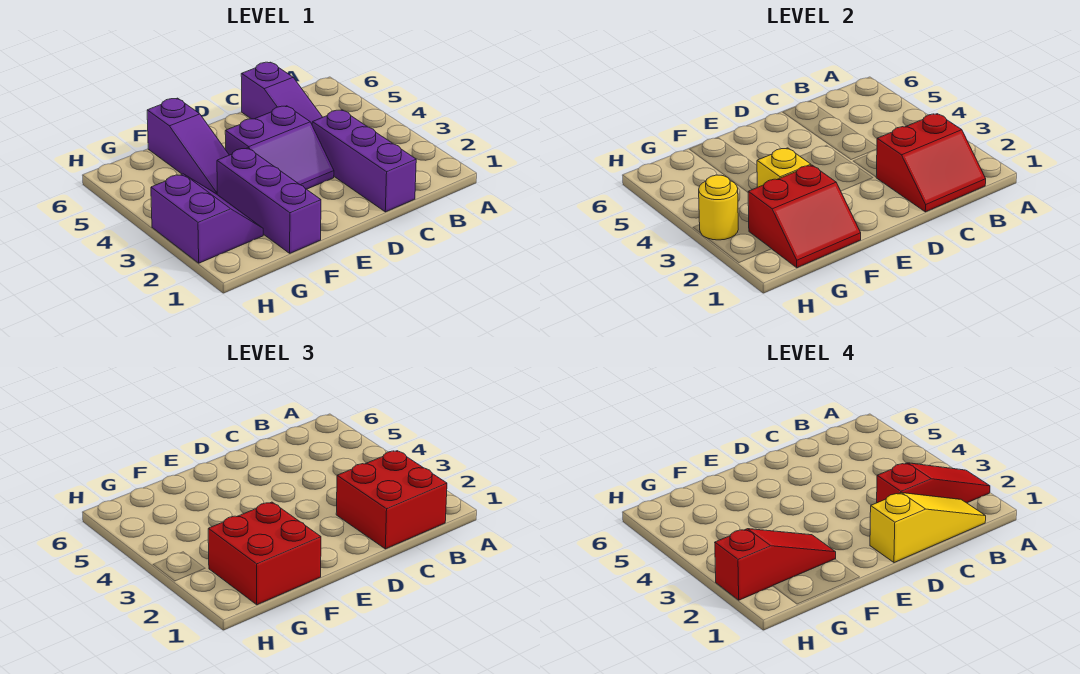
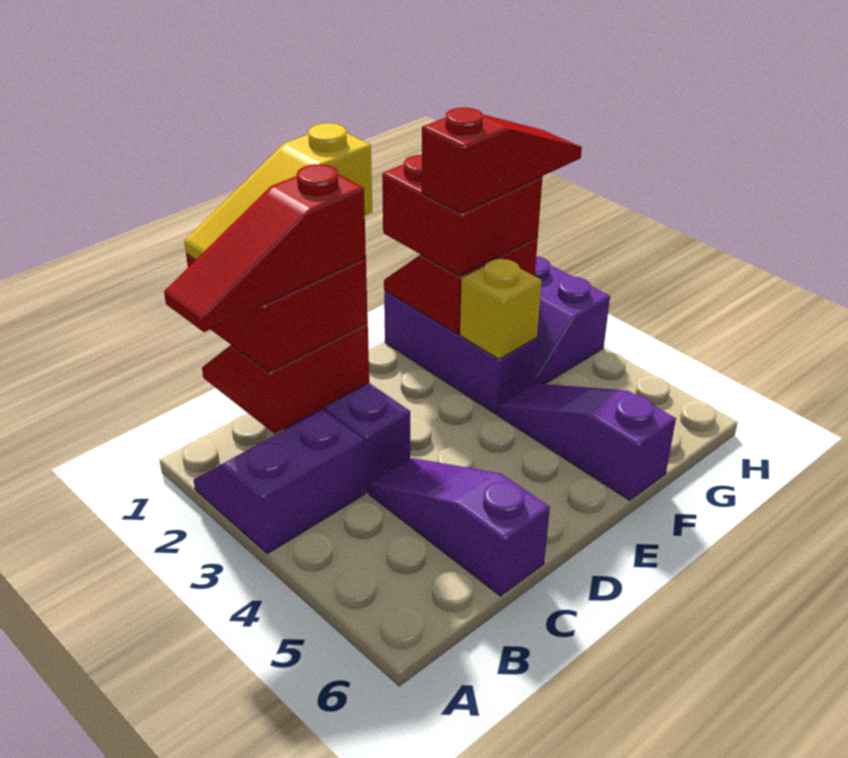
purple 2x2 slope [225,106,334,189] -> purple 2x2 slope moved to [194,410,365,554]
red 1x3 slope [715,529,836,600] -> red 1x3 slope turned to [422,108,582,213]
yellow 1x1 round brick [699,175,738,240] -> none

